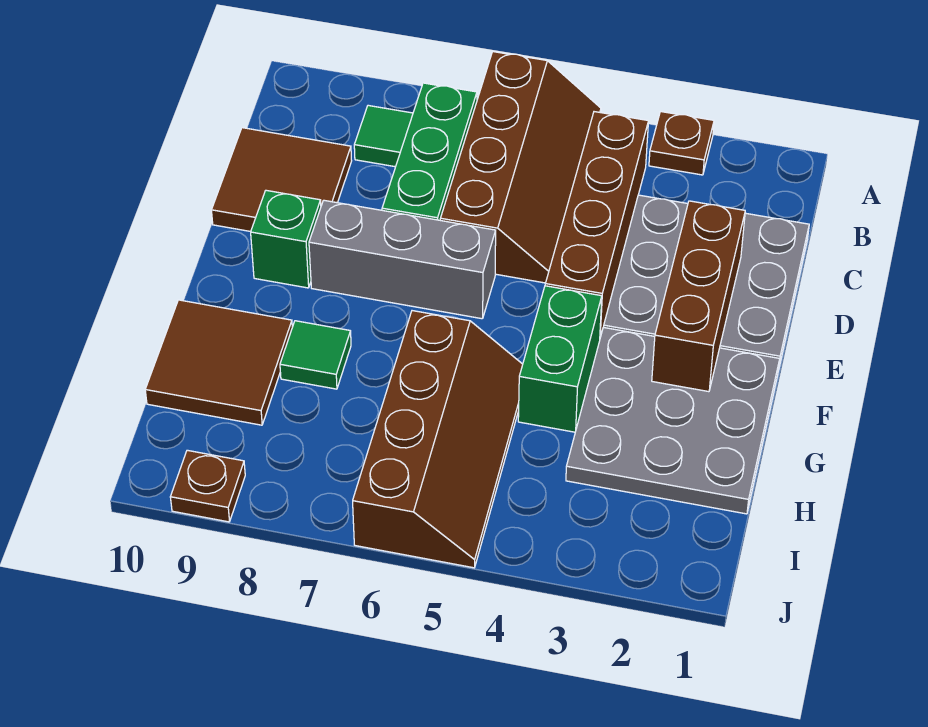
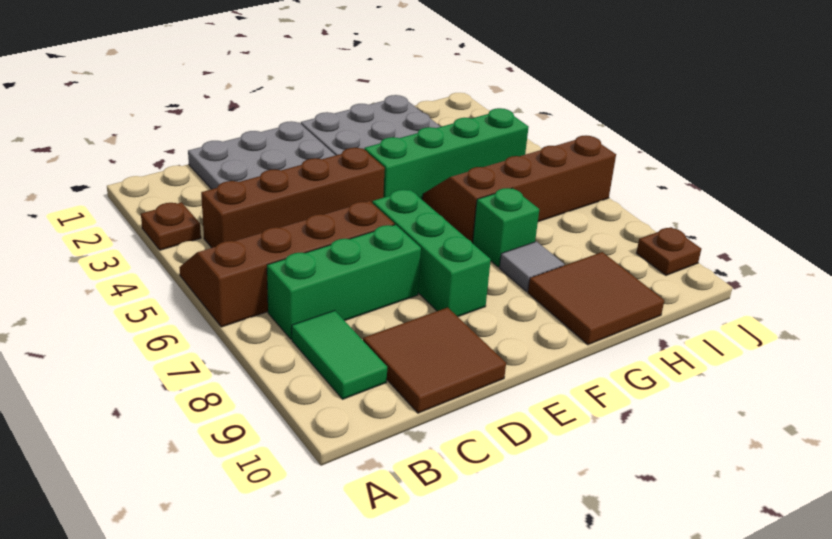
green 1x1 tile [354,105,413,167] -> green 1x2 tile [292,311,387,399]
brown 1x3 brick [652,201,745,392] -> none
grey 1x3 brick [309,200,496,319] -> green 1x3 brick [372,190,491,317]
green 1x1 brick [251,190,321,288] -> green 1x1 brick moved to [473,188,539,267]
green 1x2 brick [518,286,602,432] -> green 1x4 brick [364,108,528,200]
green 1x1 tile [280,321,351,389] -> grey 1x1 tile [500,241,564,292]

